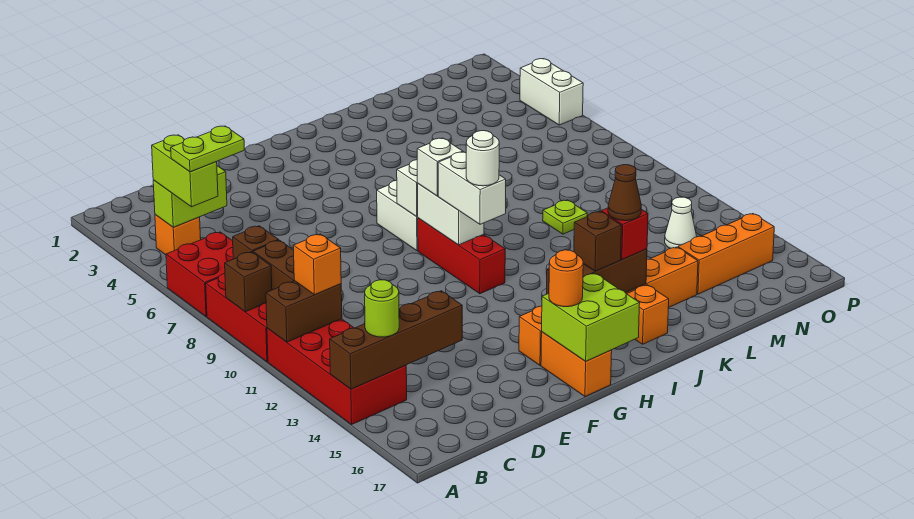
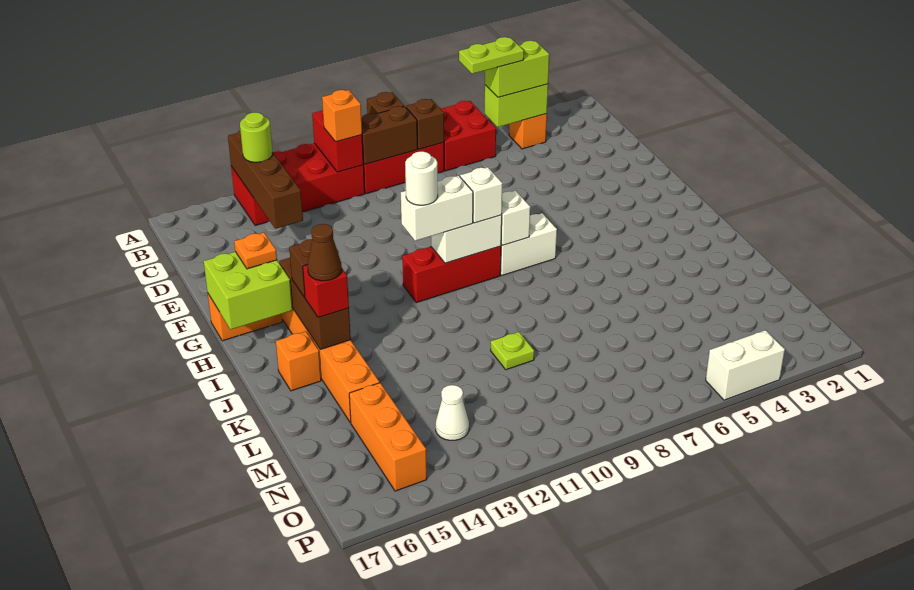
brown 1x2 brick [266,281,342,342] -> red 1x2 brick [312,110,363,172]
lime 1x2 brick [153,166,227,227] -> lime 1x2 brick turned to [485,84,548,127]
lime 1x2 plate [171,126,244,172] -> lime 1x2 plate turned to [459,37,524,74]
orange 1x1 round brick [549,250,583,307] -> orange 1x1 plate [234,233,277,269]

